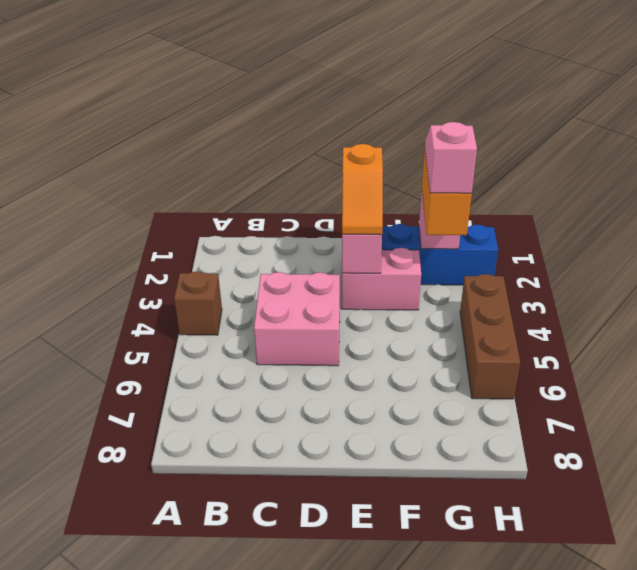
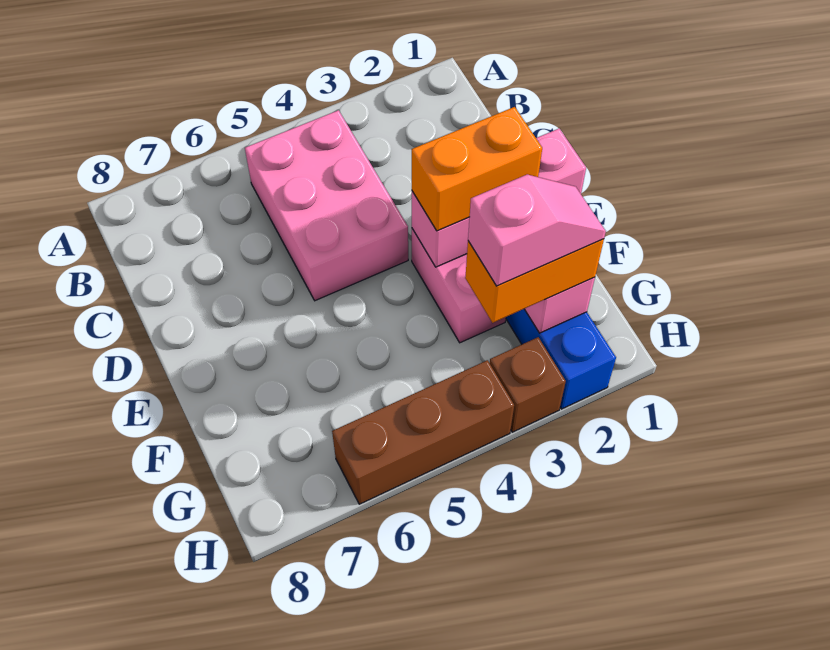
brown 1x1 brick [174,271,222,335] -> brown 1x1 brick moved to [490,337,566,432]
pink 2x2 brick [254,272,340,366] -> pink 2x3 brick [245,110,408,301]
orange 1x2 slope [342,144,383,235] -> orange 1x2 brick [412,107,542,231]

